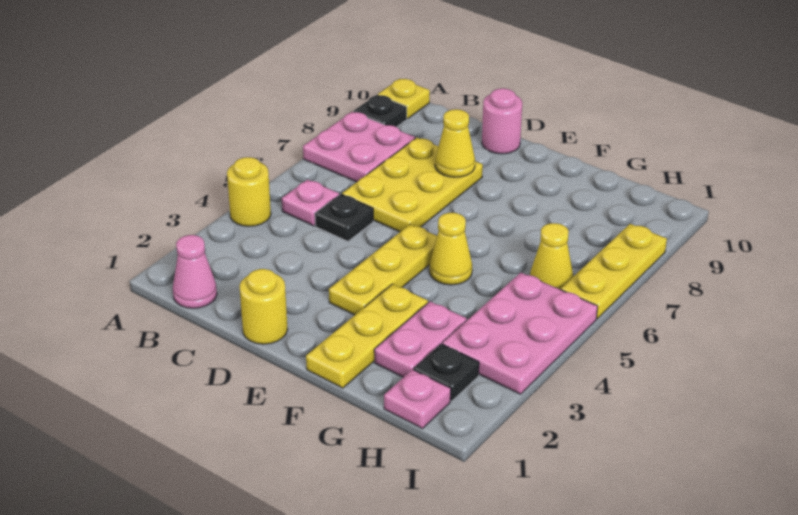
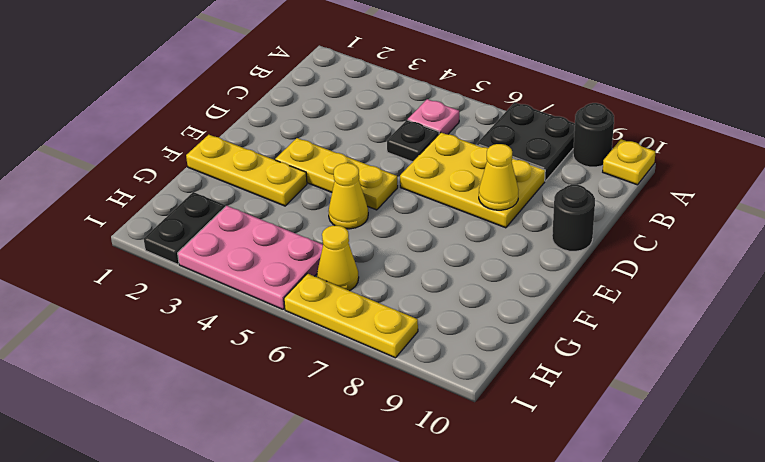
yellow 1x1 round brick [227,157,271,226] -> none
pink 2x2 plate [303,112,415,182] -> black 2x2 plate [476,102,575,181]
black 1x1 plate [354,95,407,127] -> black 1x1 round brick [573,103,614,167]
pink 1x1 cone [173,235,217,308] -> none
yellow 1x1 round brick [239,269,288,344] -> none
pink 1x1 round brick [482,88,522,154] -> black 1x1 round brick [552,185,595,251]
pink 1x2 plate [374,302,467,377] -> none
pink 1x1 plate [384,370,451,429] -> none
black 1x1 plate [414,344,479,401] -> black 1x2 plate [144,192,225,264]

